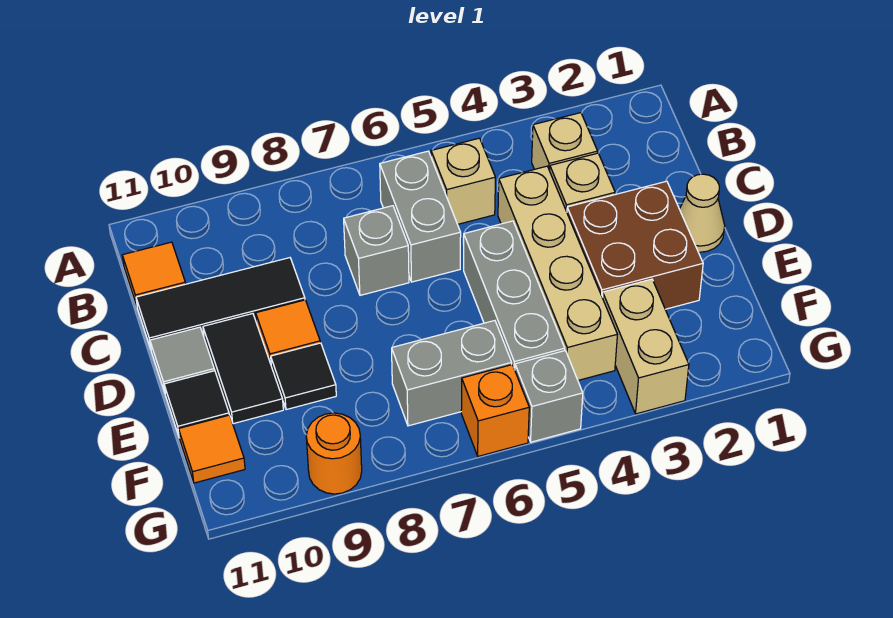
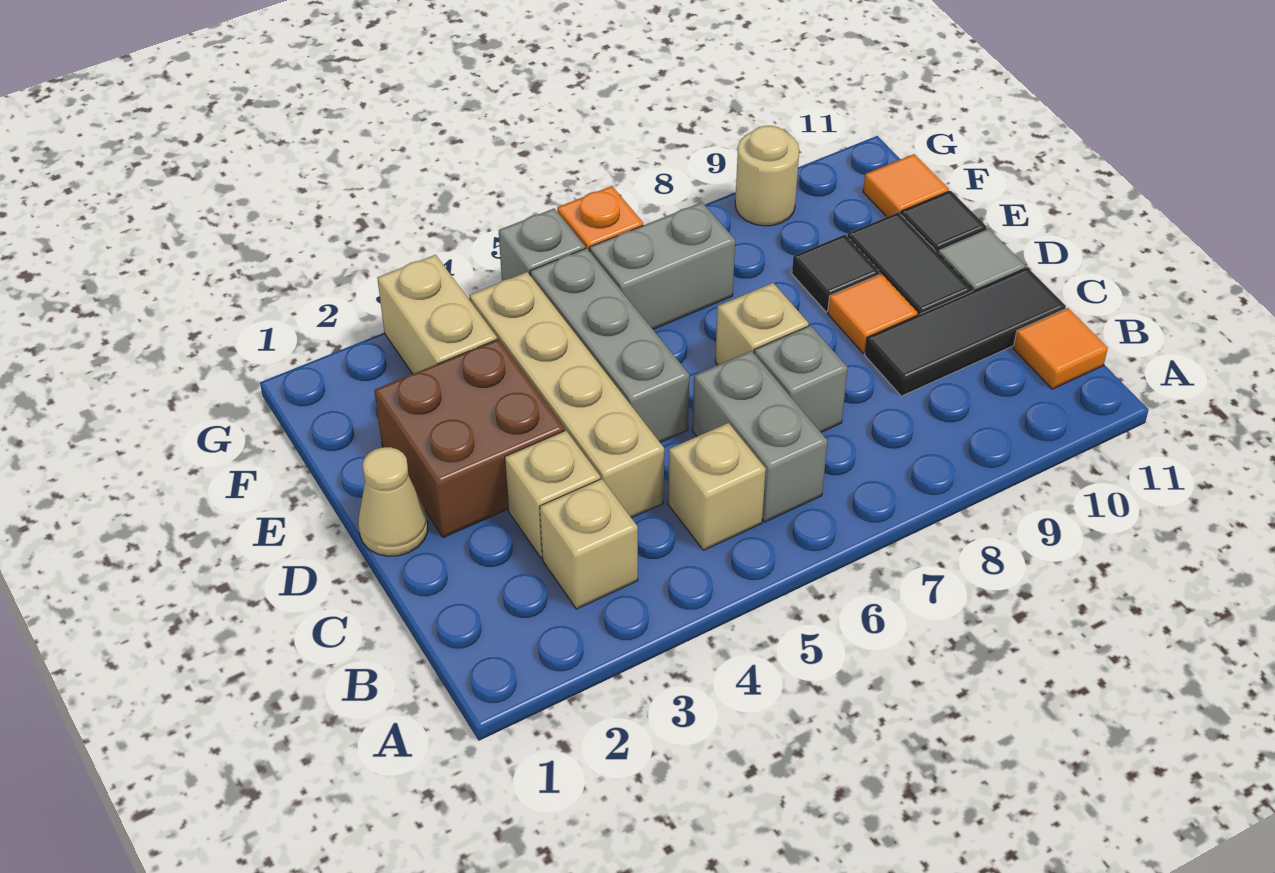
none -> tan 1x1 brick [715,283,809,365]
orange 1x1 round brick [306,413,362,494] -> tan 1x1 round brick [735,126,799,226]

